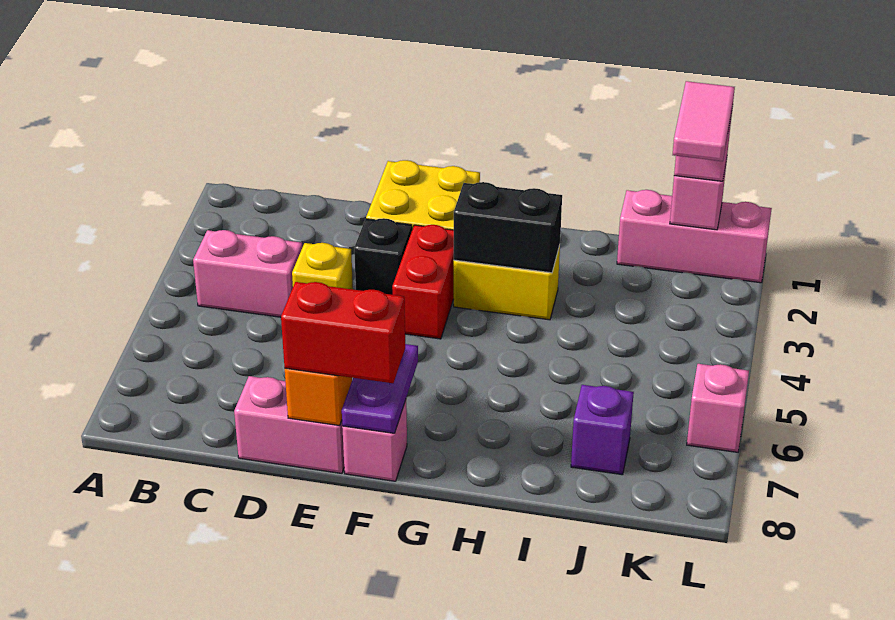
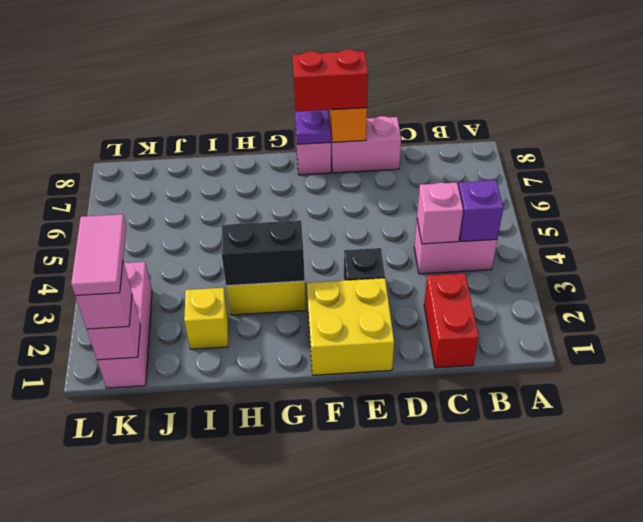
yellow 1x1 brick [292,243,353,289] -> yellow 1x1 brick moved to [184,288,228,349]
red 1x2 brick [392,225,454,339] -> red 1x2 brick moved to [424,273,479,368]
purple 1x2 plate [342,344,418,433] -> purple 1x1 plate [295,110,331,144]
pink 1x3 brick [617,190,772,283] -> pink 1x3 brick turned to [97,262,152,388]
purple 1x1 brick [571,385,634,475] -> purple 1x1 brick moved to [458,180,503,242]
pink 1x1 brick [687,364,749,452] -> pink 1x1 brick moved to [417,182,463,244]

